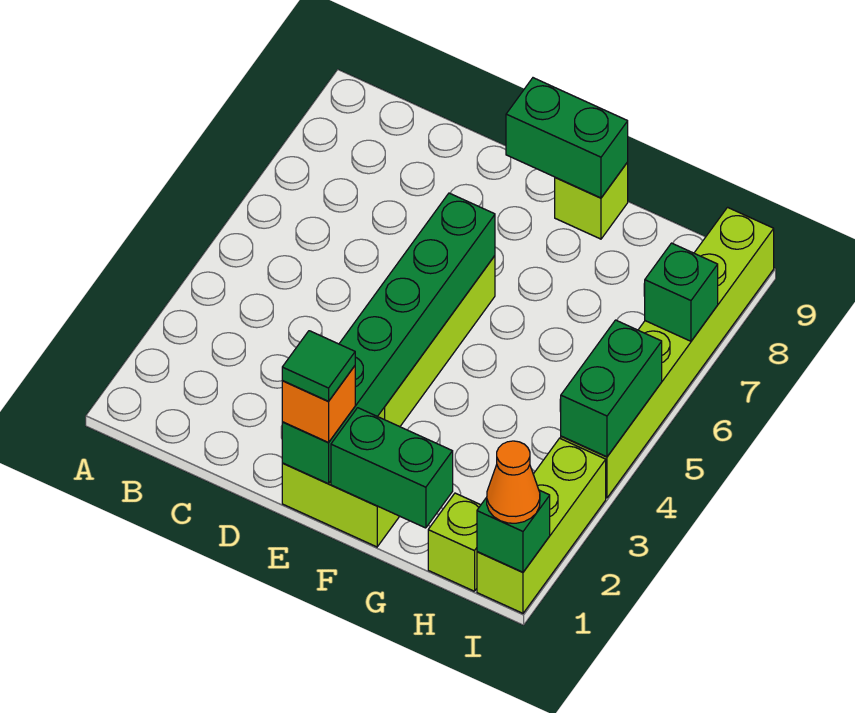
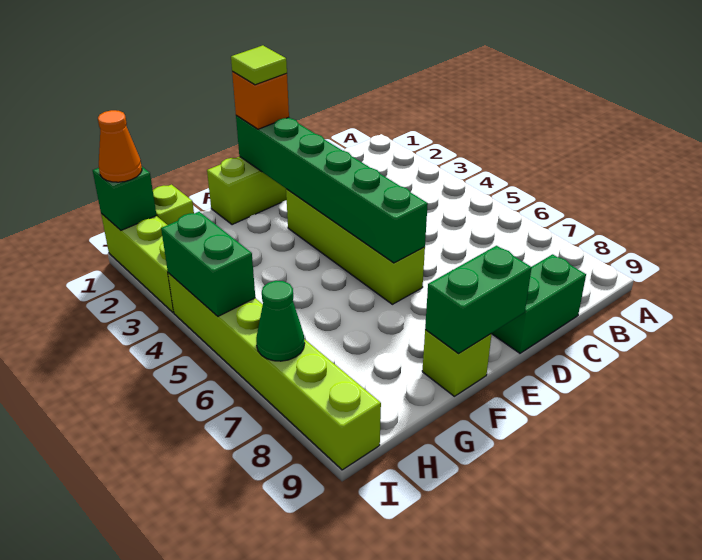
green 1x1 tile [282,331,355,401] -> lime 1x1 tile [231,45,287,85]
green 1x2 brick [331,408,453,528] -> green 1x2 brick moved to [491,254,586,353]
green 1x1 brick [645,243,718,341] -> green 1x1 cone [256,281,305,361]

